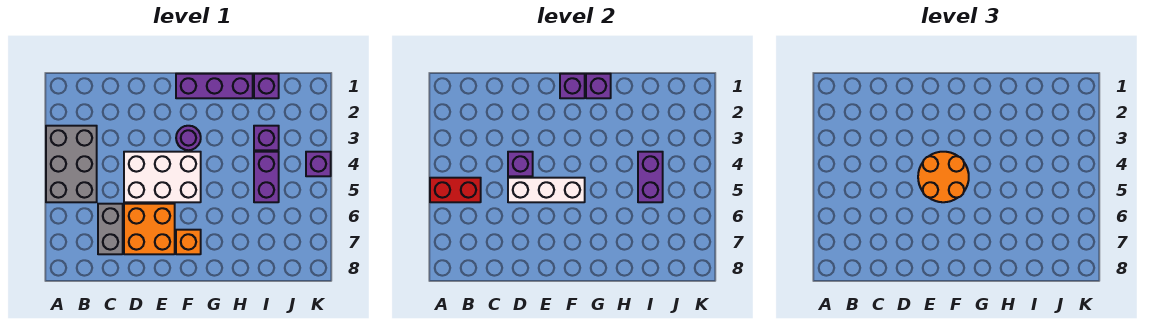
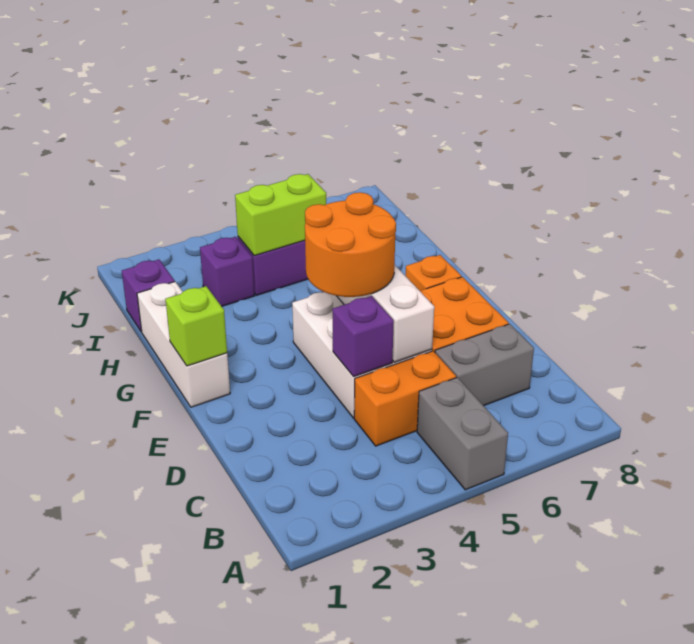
grey 2x3 brick [46,126,97,202] -> grey 1x2 brick [417,377,508,490]
red 1x2 brick [430,178,481,202] -> none
none -> orange 1x2 brick [354,351,456,446]
purple 1x3 brick [176,74,253,98] -> white 1x3 brick [137,282,230,407]
purple 1x1 brick [560,74,585,98] -> lime 1x1 brick [165,286,227,366]
purple 1x1 round brick [176,126,201,150] -> none
purple 1x1 brick [586,74,611,98] -> none
purple 1x2 brick [638,152,663,202] -> lime 1x2 brick [235,174,326,256]
purple 1x1 brick [306,152,331,176] -> none

